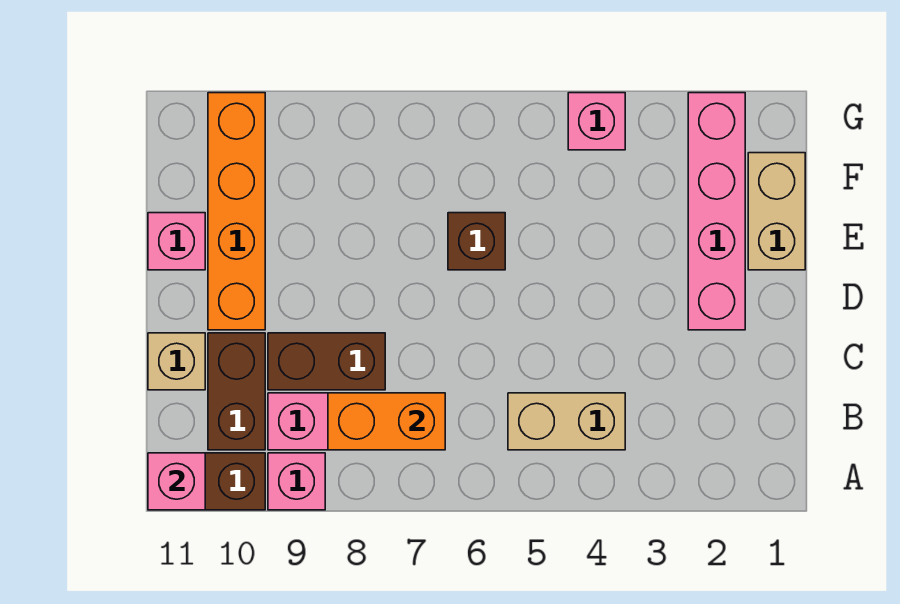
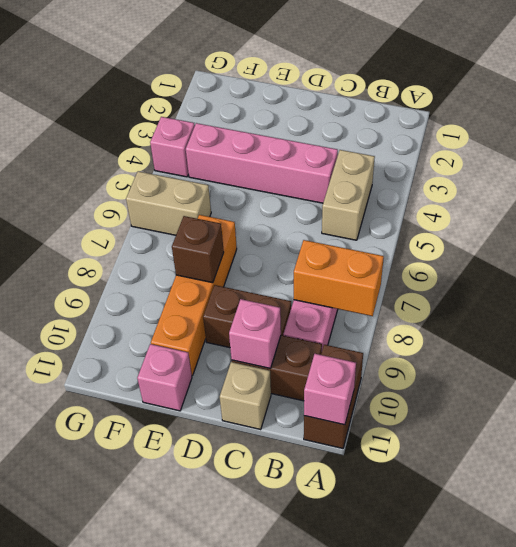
pink 1x1 brick [268,453,325,510] -> pink 1x1 brick moved to [229,299,281,368]
orange 1x2 brick [328,393,445,450] -> orange 1x2 brick turned to [294,240,384,316]
brown 1x2 brick [268,333,385,390] -> brown 1x2 brick turned to [203,285,291,348]
pink 1x4 brick [688,93,745,330] -> pink 1x4 brick moved to [186,123,338,203]
orange 1x4 brick [208,93,265,330] -> orange 1x4 brick turned to [151,215,237,376]
tan 1x2 brick [748,153,805,270] -> tan 1x2 brick moved to [126,171,211,235]
brown 1x1 brick [448,213,505,270] -> brown 1x1 brick moved to [172,216,224,283]

